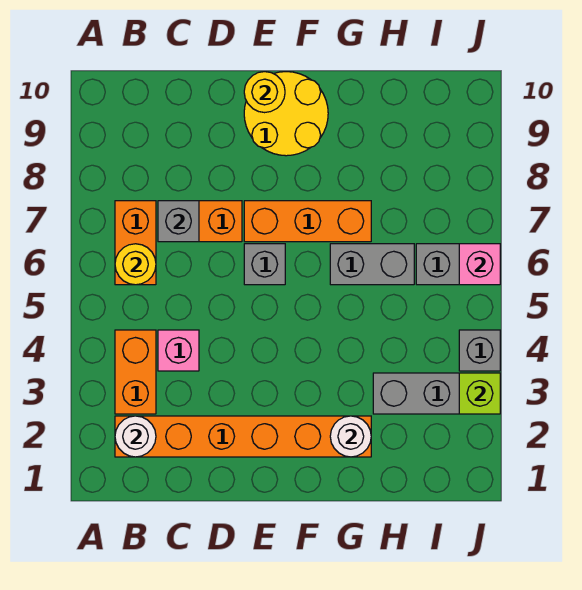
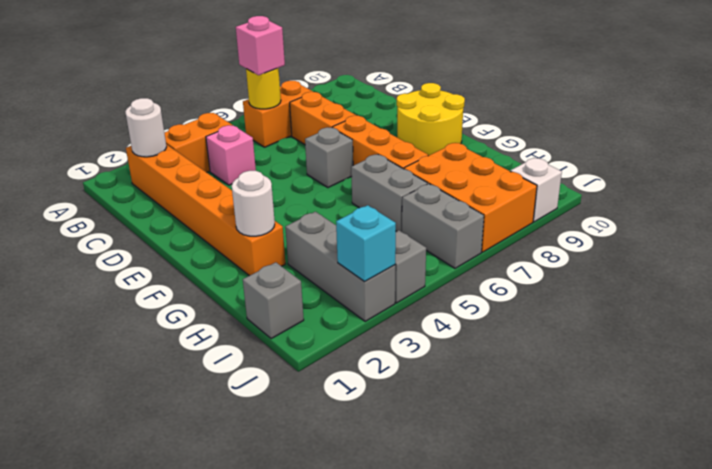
grey 1x1 brick [158,201,199,242] -> grey 1x1 brick moved to [243,262,304,339]
yellow 1x1 round brick [244,72,285,113] -> none
none -> orange 2x3 brick [404,143,537,252]
lime 1x1 brick [459,373,500,414] -> cyan 1x1 brick [336,205,396,282]
pink 1x1 brick [459,244,500,285] -> pink 1x1 brick moved to [236,16,285,75]
none -> white 1x1 brick [511,158,562,222]

